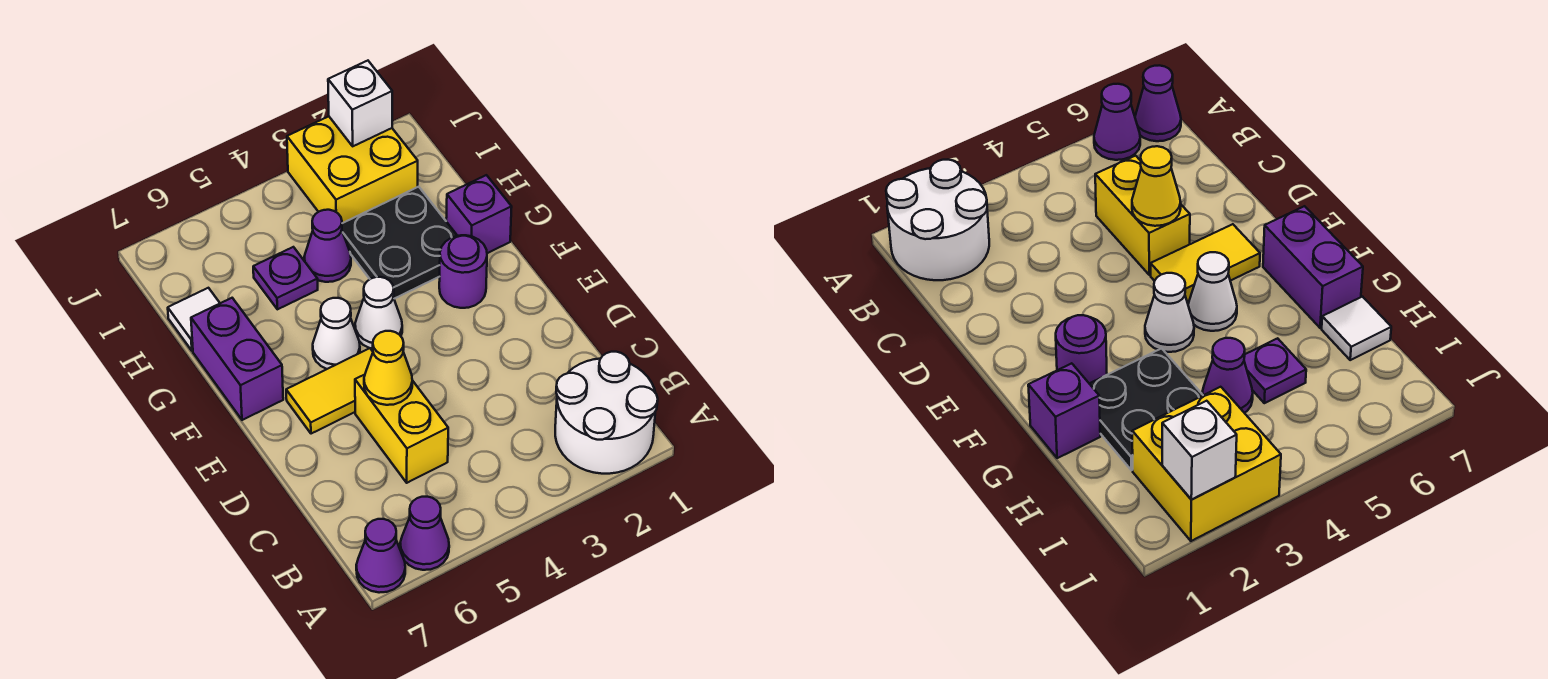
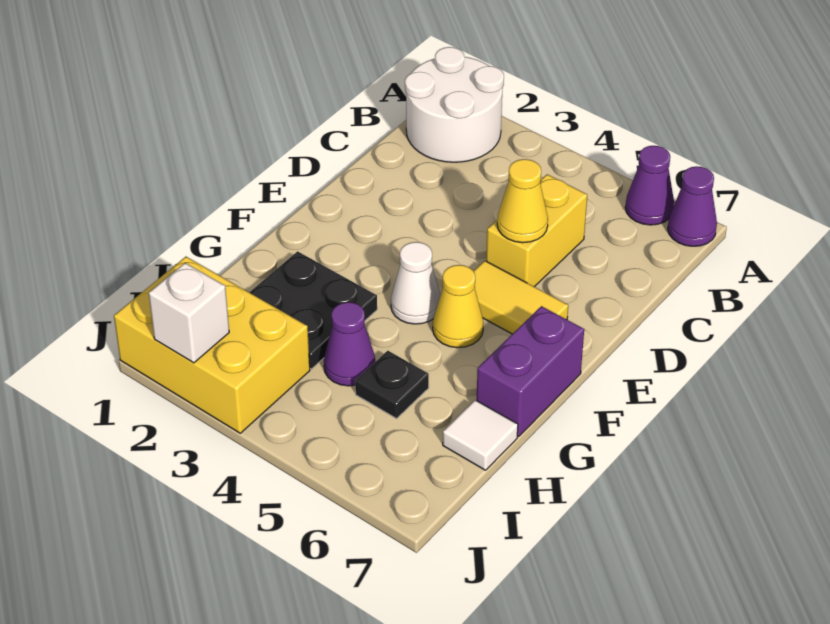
purple 1x1 round brick [439,235,487,308] -> none
white 1x1 cone [313,298,360,369] -> yellow 1x1 cone [433,265,484,348]
purple 1x1 brick [446,175,512,253] -> none
purple 1x1 plate [253,247,318,309] -> black 1x1 plate [355,351,429,418]
yellow 2x2 brick [287,116,418,223] -> yellow 2x3 brick [114,257,310,433]

